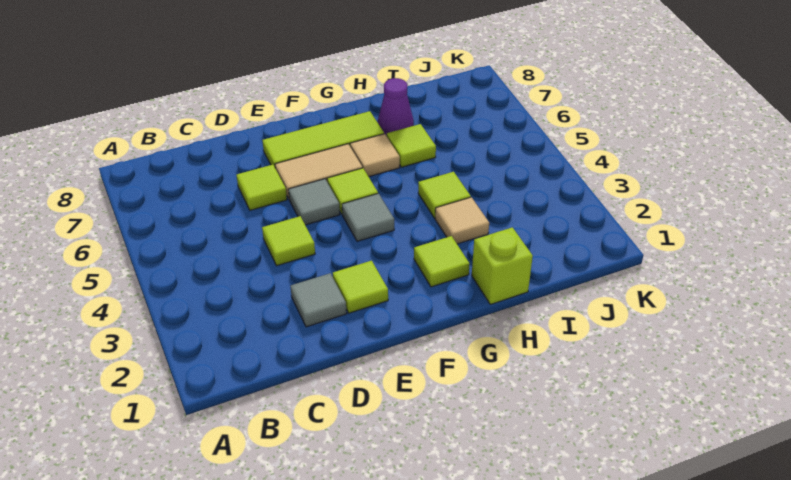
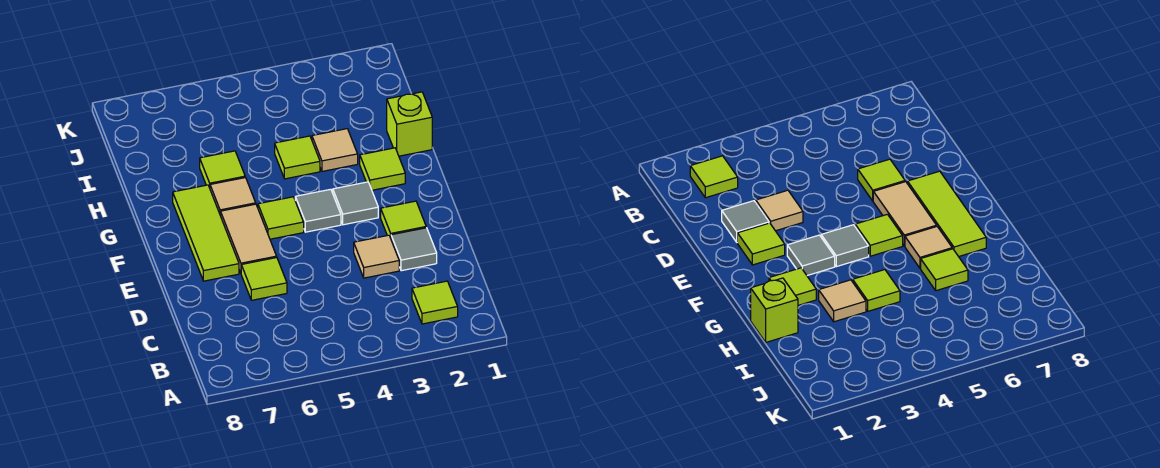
none -> tan 1x1 tile [354,235,399,278]
lime 1x1 tile [262,216,315,266] -> lime 1x1 tile moved to [412,281,458,324]
grey 1x1 tile [288,179,340,225] -> grey 1x1 tile moved to [333,182,378,225]
purple 1x1 cone [378,78,414,136] -> none

